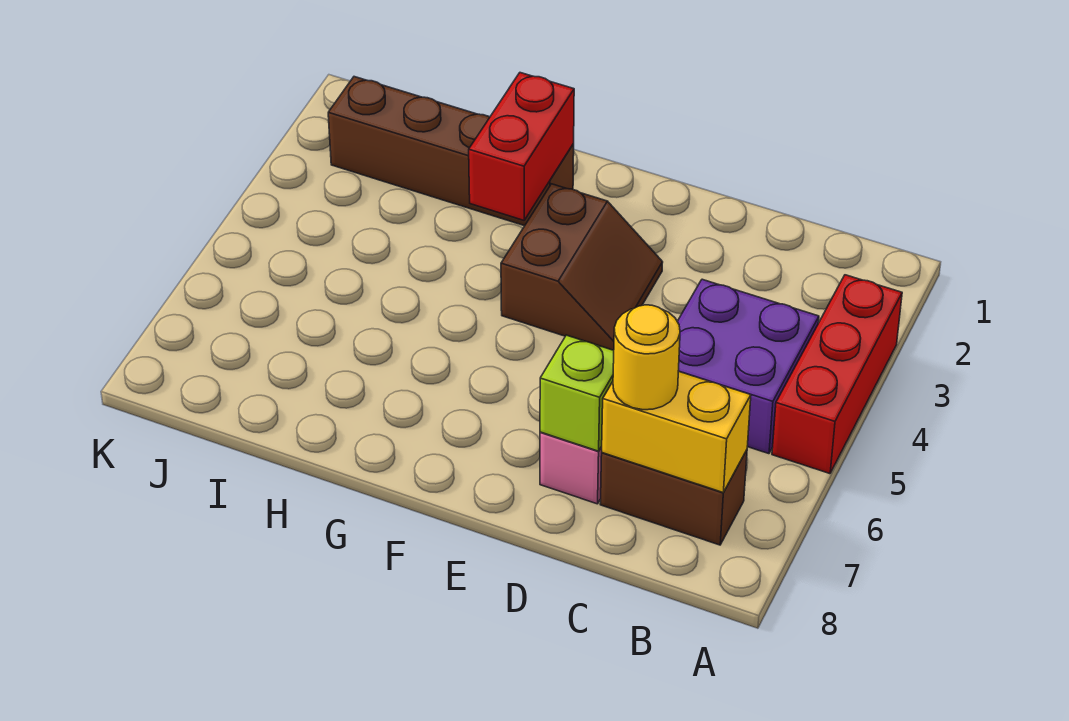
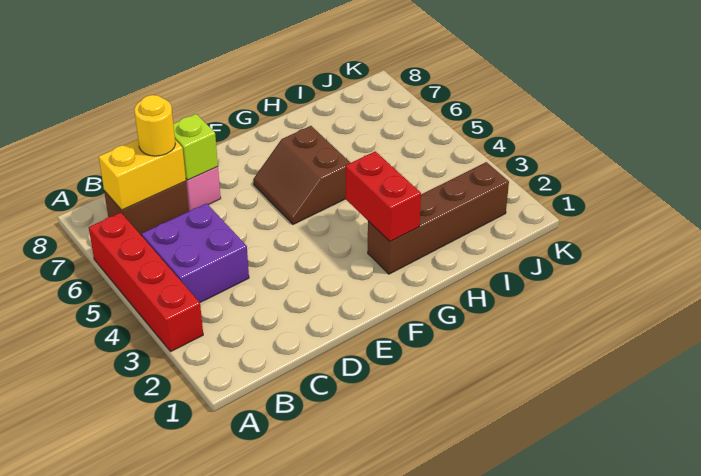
red 1x3 brick [772,275,902,474] -> red 1x4 brick [89,213,203,351]
brown 2x2 slope [501,184,663,350] -> brown 2x2 slope moved to [253,126,350,224]

